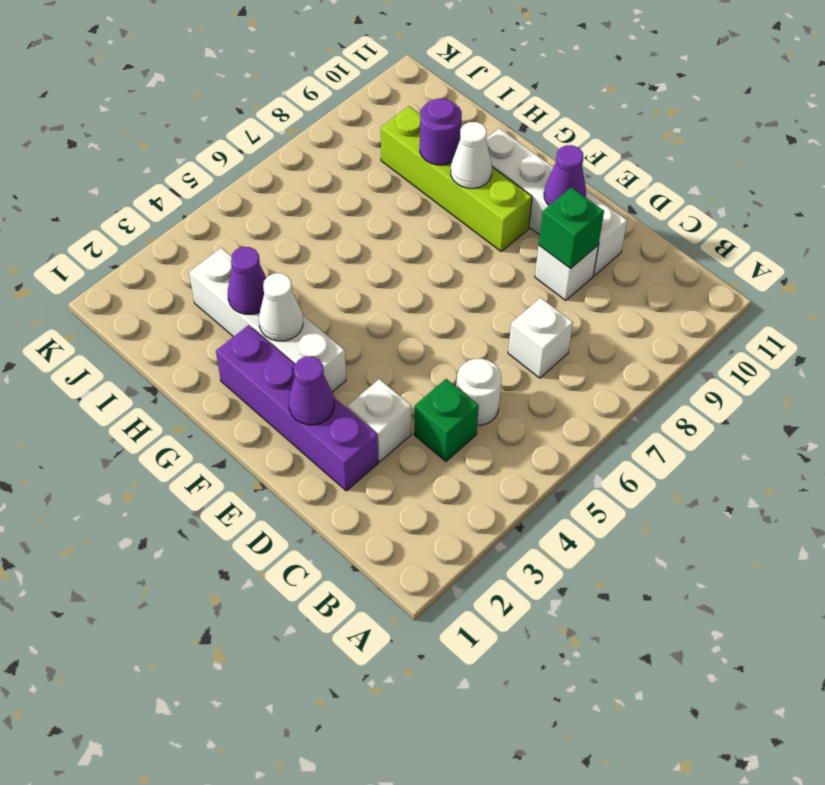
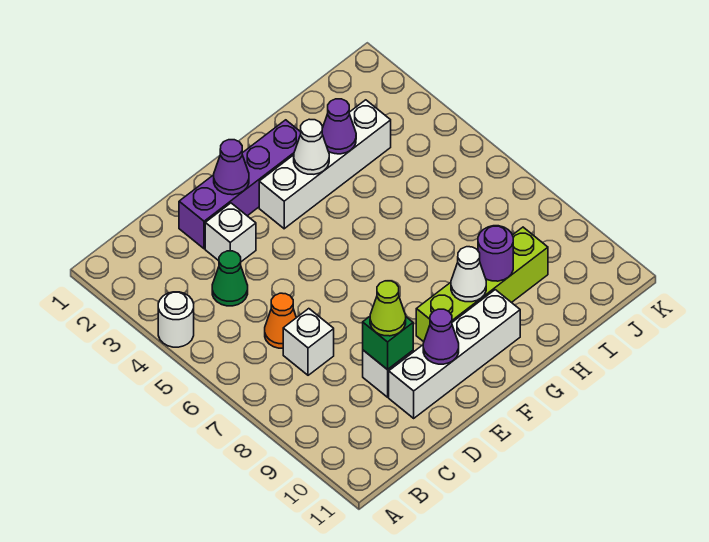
green 1x1 brick [414,379,479,461] -> green 1x1 cone [212,251,248,306]
white 1x1 round brick [456,359,502,425] -> white 1x1 round brick moved to [158,292,194,347]
none -> orange 1x1 cone [265,293,296,348]
none -> lime 1x1 cone [370,281,406,336]

